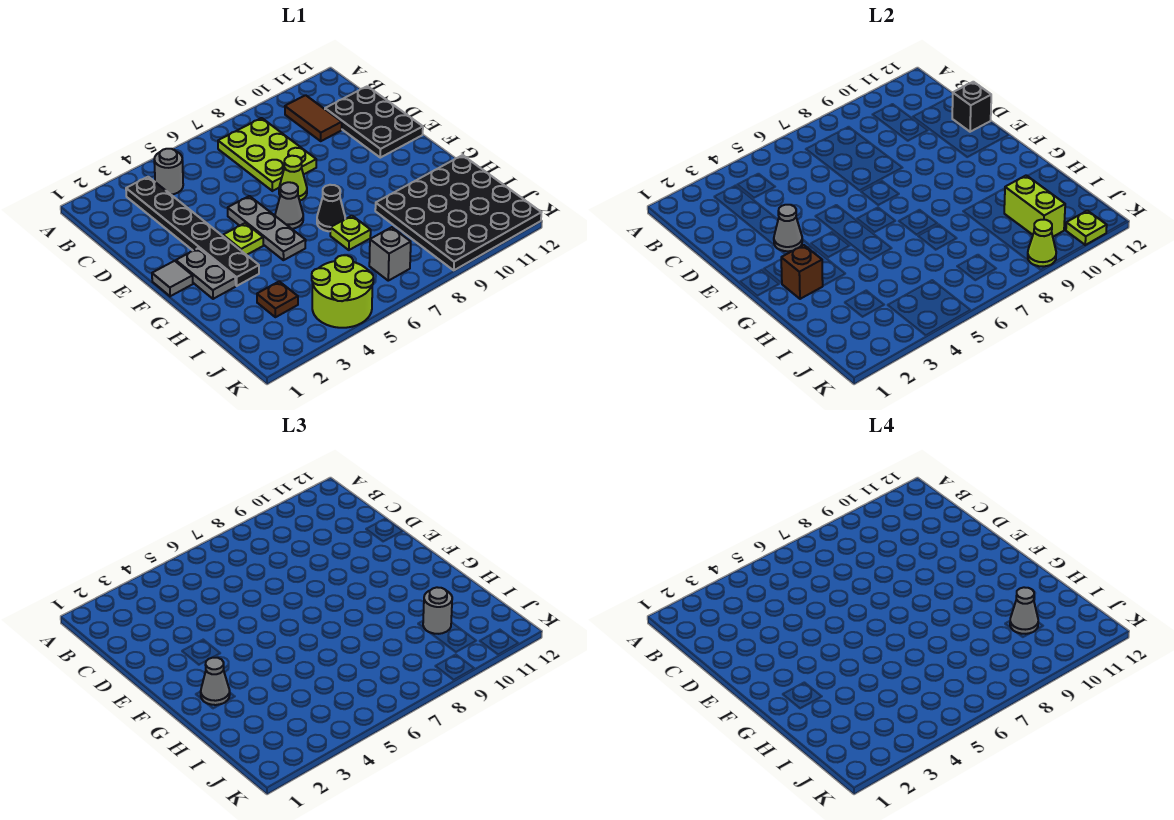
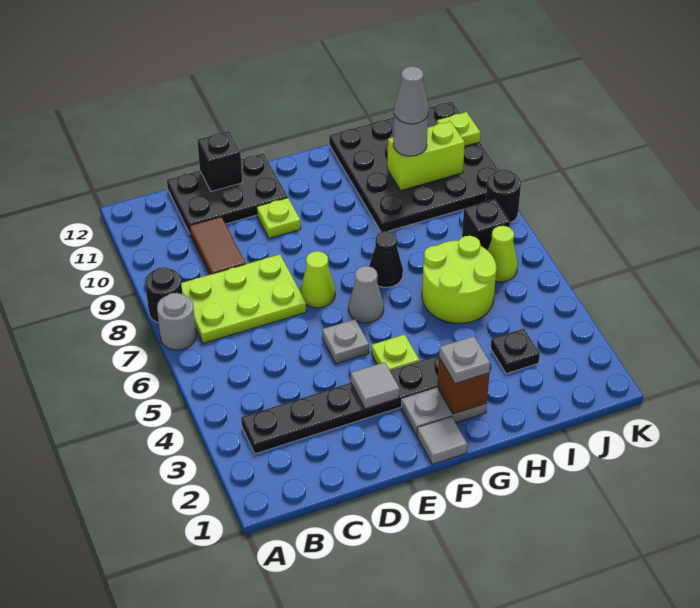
none -> black 1x1 round brick [145,267,182,323]
grey 1x1 round brick [154,149,183,195] -> grey 1x1 round brick moved to [157,293,196,350]
brown 1x2 tile [285,95,342,141] -> brown 1x2 tile turned to [189,217,245,275]
grey 1x1 cone [774,205,802,251] -> grey 1x1 tile [351,362,400,409]
grey 1x3 plate [228,196,306,260] -> grey 1x1 plate [322,319,369,364]
grey 1x1 cone [201,658,230,705] -> grey 1x1 plate [439,336,490,384]
lime 1x1 plate [330,216,371,250] -> lime 1x1 plate moved to [257,198,301,238]
brown 1x1 plate [257,281,298,317] -> black 1x1 plate [491,329,540,374]
lime 2x2 round brick [312,255,373,328] -> lime 2x2 round brick moved to [422,236,496,323]
grey 1x1 brick [369,227,411,281] -> black 1x1 brick [462,199,510,250]
none -> black 1x1 round brick [486,169,521,223]
lime 1x1 cone [1028,220,1056,266] -> lime 1x1 cone moved to [488,226,518,282]

